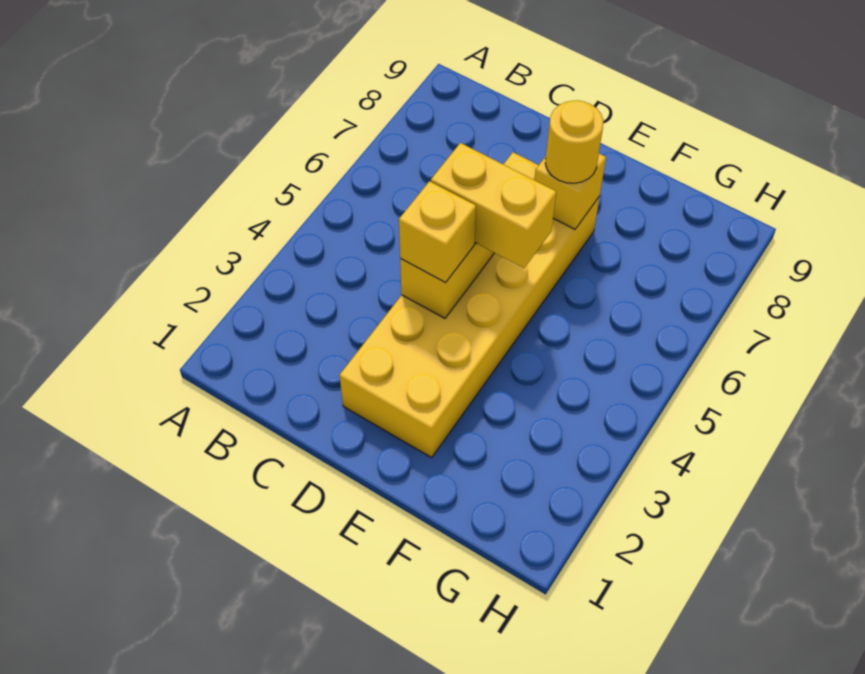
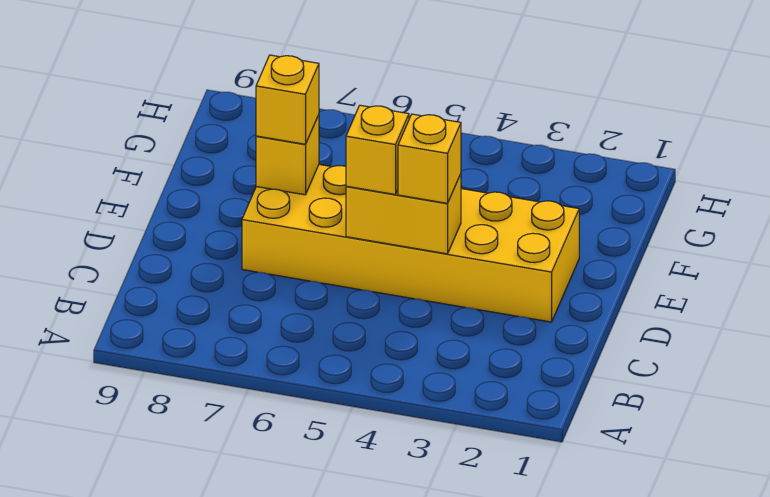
yellow 1x2 brick [431,143,556,268] -> yellow 1x1 brick [346,105,409,194]
yellow 1x1 round brick [545,100,603,183] -> yellow 1x1 brick [256,55,319,144]

